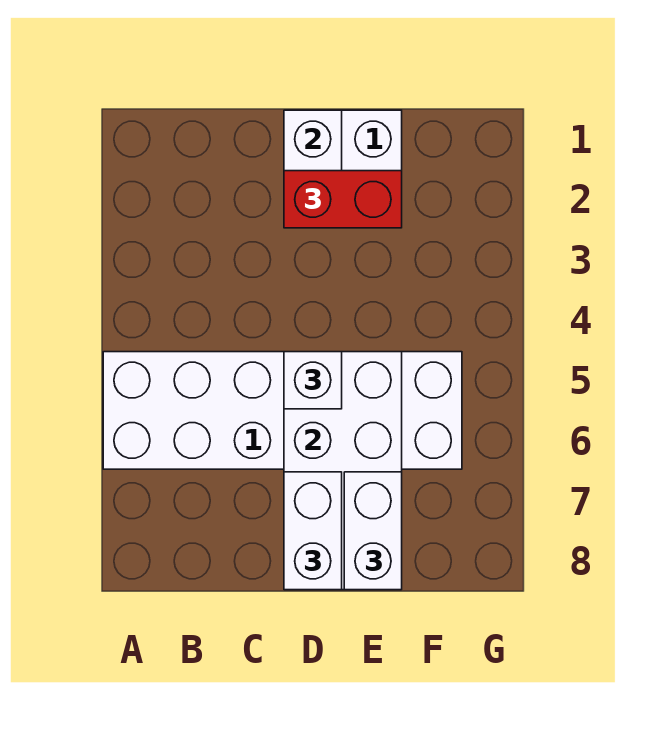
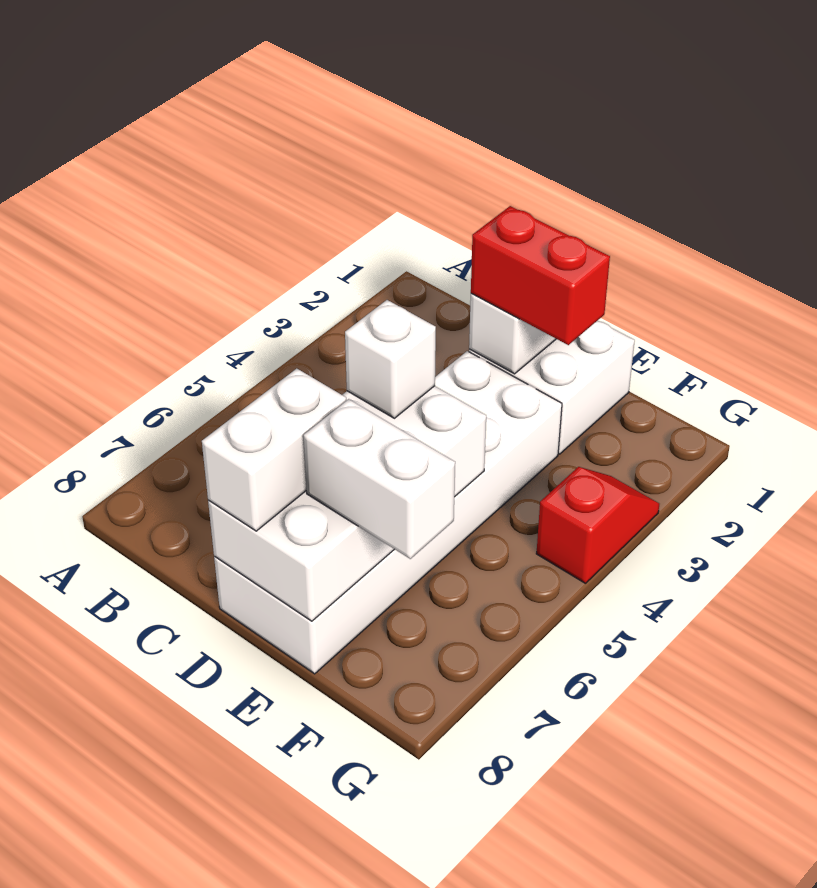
white 2x6 brick [103,352,462,469] -> white 2x6 brick turned to [214,351,562,674]
white 1x2 brick [344,472,402,590] -> white 1x2 brick turned to [303,399,455,559]
none -> red 1x2 slope [536,467,659,583]

